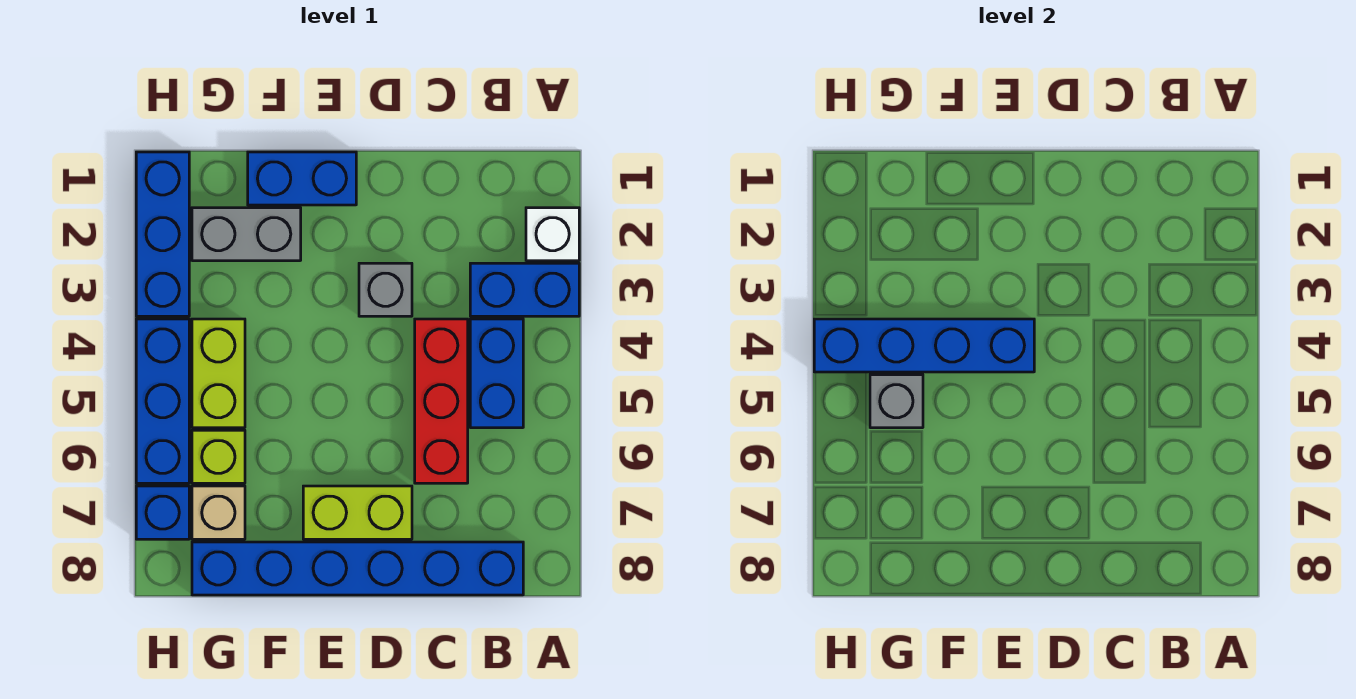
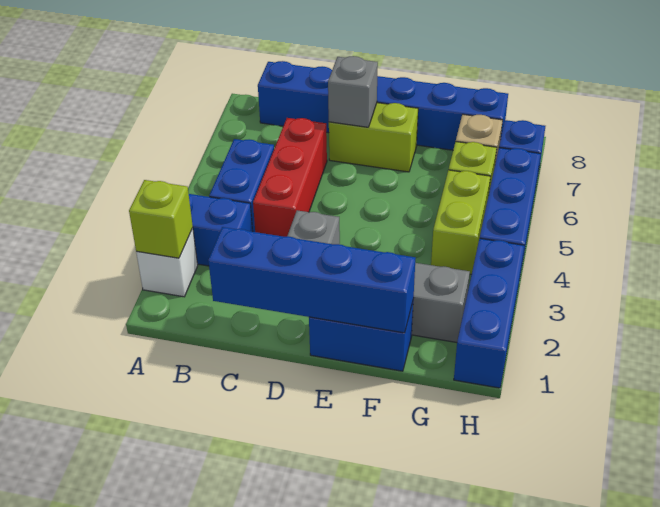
none -> lime 1x1 brick [129,180,193,258]
blue 1x4 brick [814,319,1034,372] -> blue 1x4 brick moved to [208,227,416,333]
grey 1x1 brick [870,375,923,428] -> grey 1x1 brick moved to [328,56,378,127]

